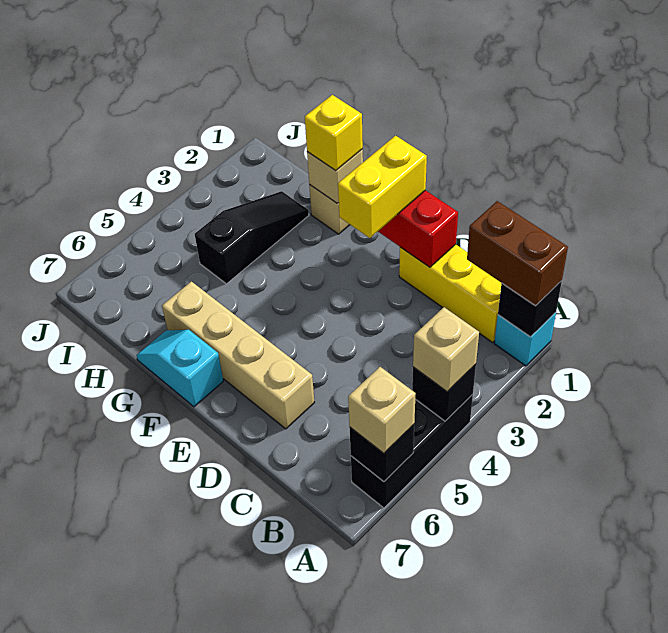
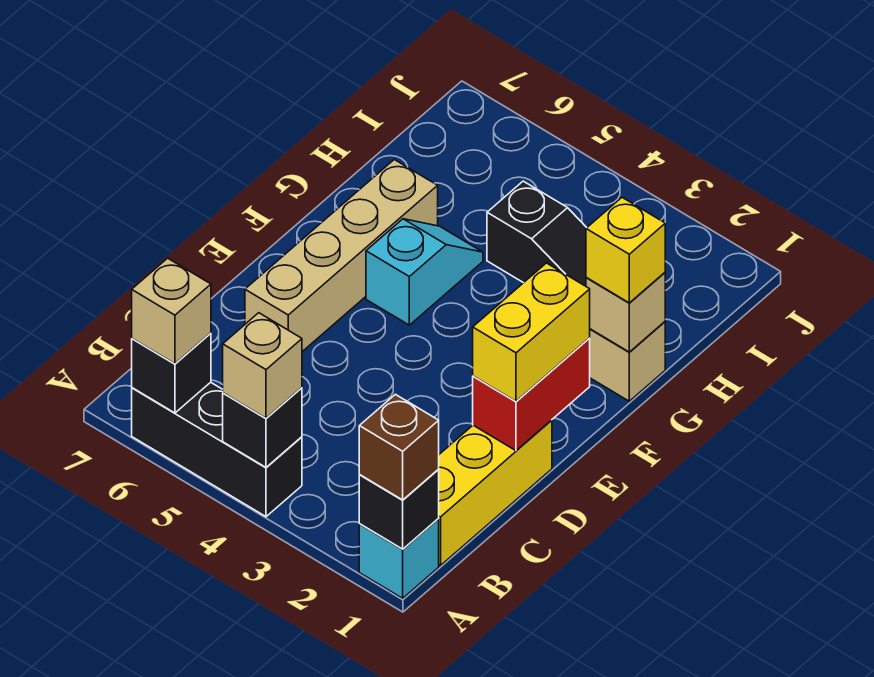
brown 1x2 brick [467,201,568,306] -> brown 1x1 brick [359,394,439,500]
yellow 1x2 brick [338,136,427,238] -> yellow 1x2 brick turned to [473,263,590,401]
cyan 1x2 slope [136,330,223,407] -> cyan 1x2 slope moved to [366,219,483,325]

